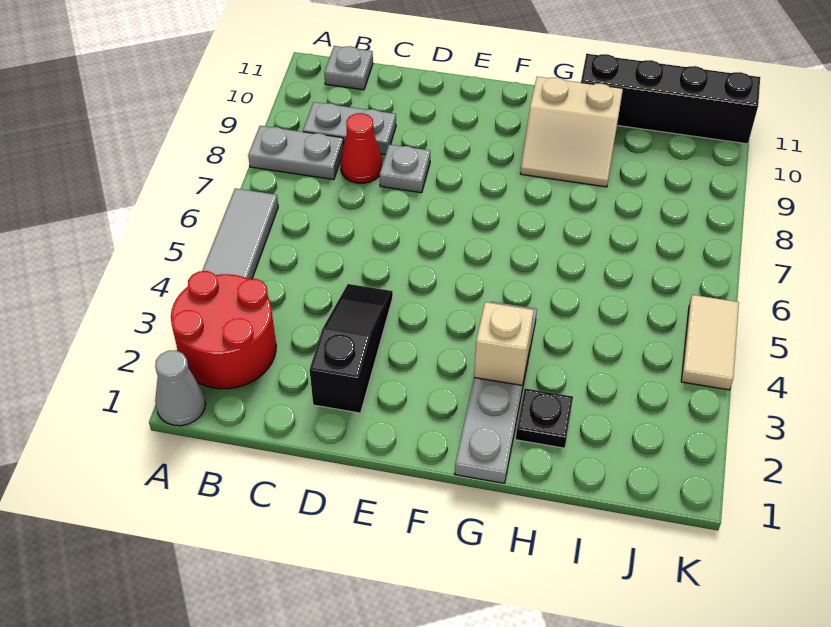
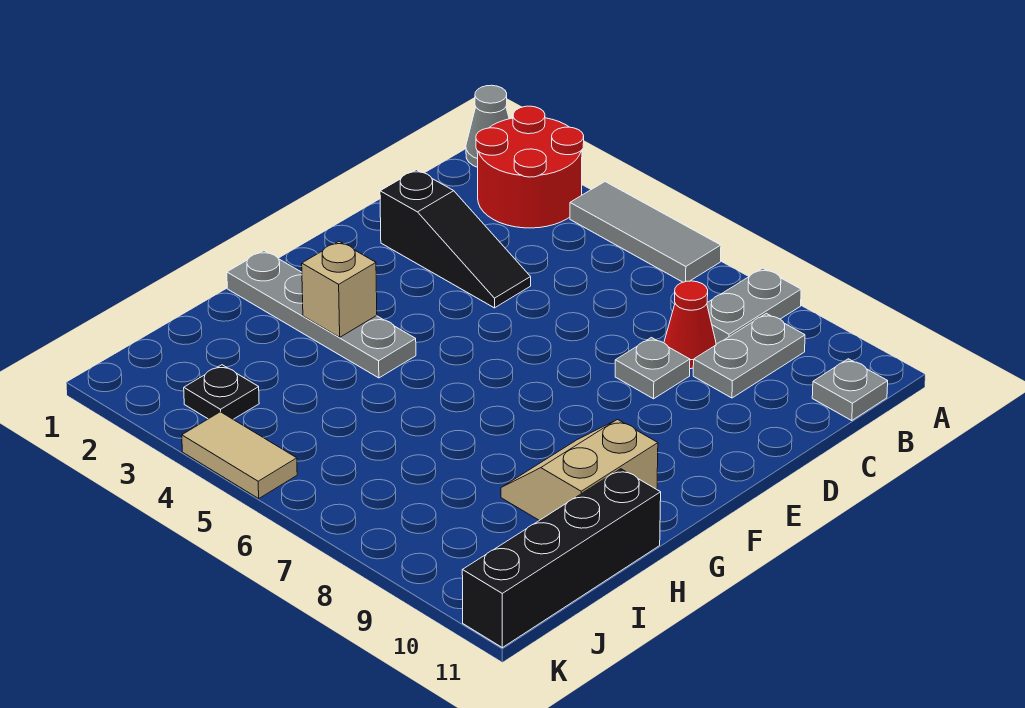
black 1x1 plate [516,388,573,448] -> black 1x1 plate moved to [184,365,259,419]

